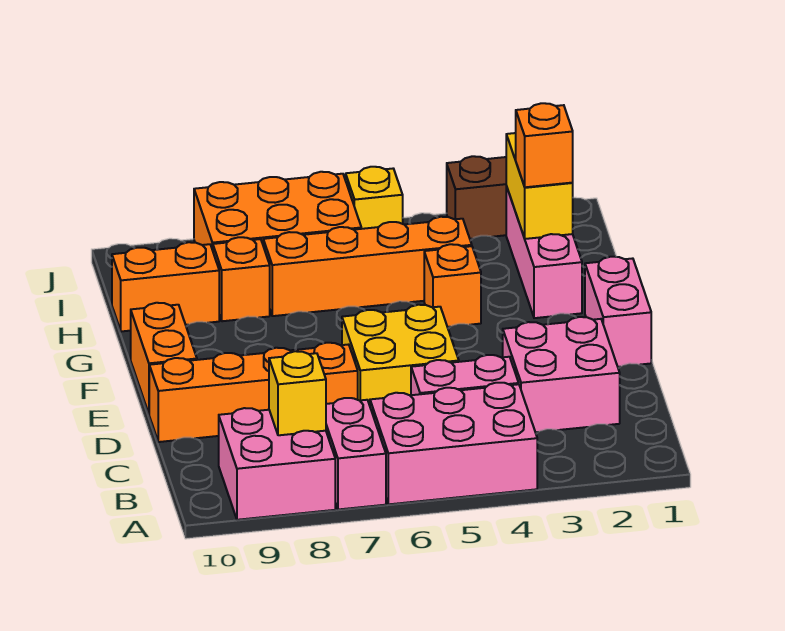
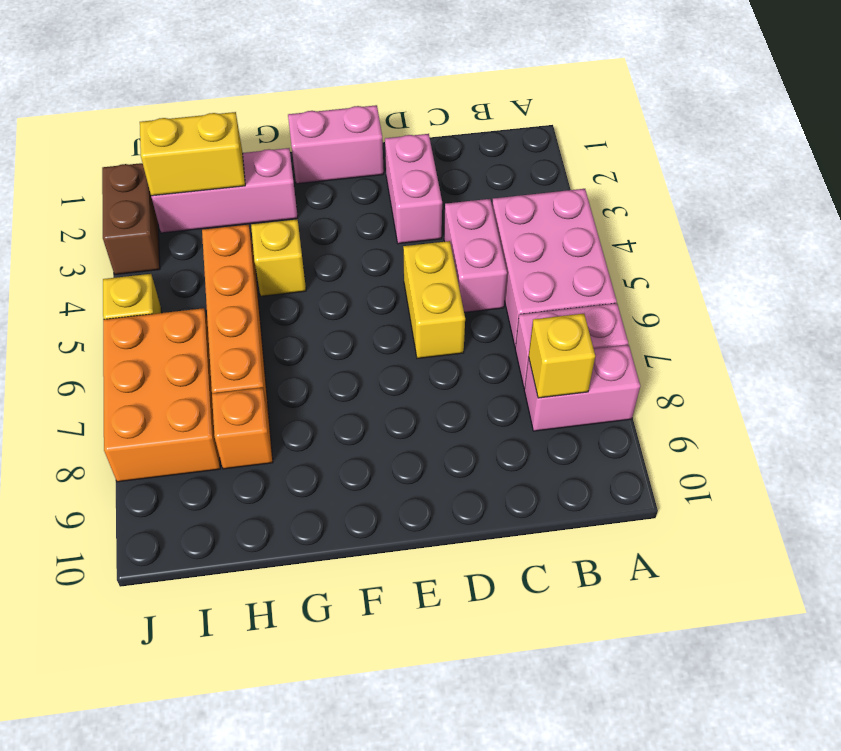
pink 2x2 brick [219,408,335,520] -> pink 1x2 brick [524,345,640,431]
pink 2x2 brick [503,317,620,432] -> pink 1x2 brick [385,134,442,244]
yellow 2x2 brick [342,305,459,405] -> yellow 1x2 brick [403,241,465,359]
orange 1x4 brick [149,343,358,442] -> none
orange 1x2 brick [131,303,197,413] -> none
orange 1x1 brick [424,244,481,327] -> yellow 1x1 brick [251,219,306,296]
orange 1x1 brick [516,103,573,187] -> none
orange 1x2 brick [112,242,219,331] -> none

